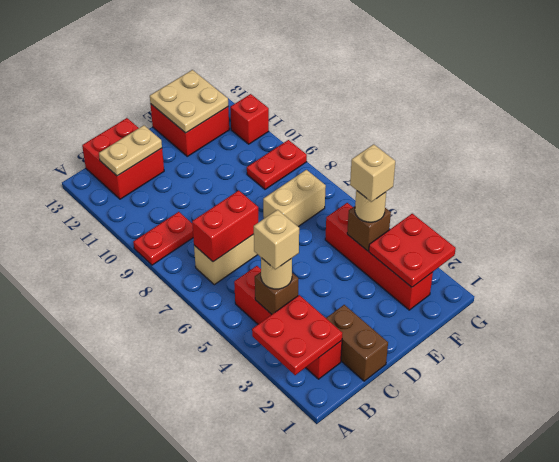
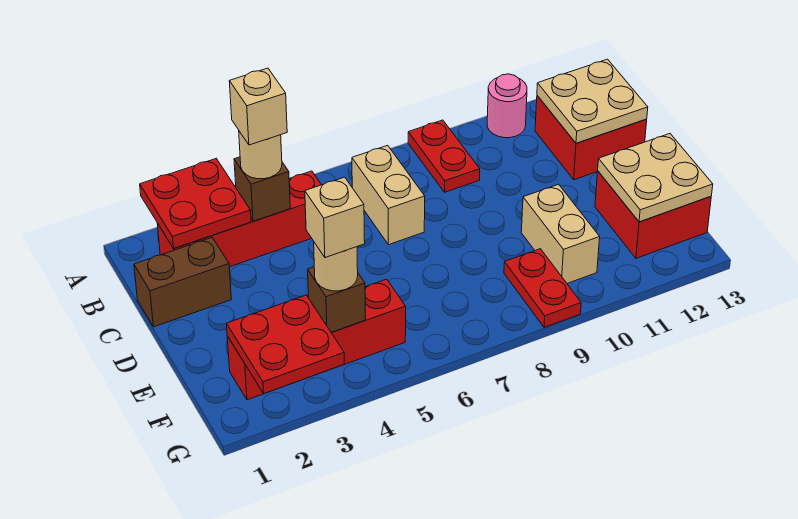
none -> pink 1x1 round brick [487,74,527,138]
red 1x2 brick [192,190,258,262] -> none
tan 1x2 plate [99,125,162,176] -> tan 2x2 plate [537,59,648,143]
tan 1x2 brick [263,170,326,227] -> tan 1x2 brick moved to [521,184,600,283]
red 1x1 brick [230,94,269,144] -> none

